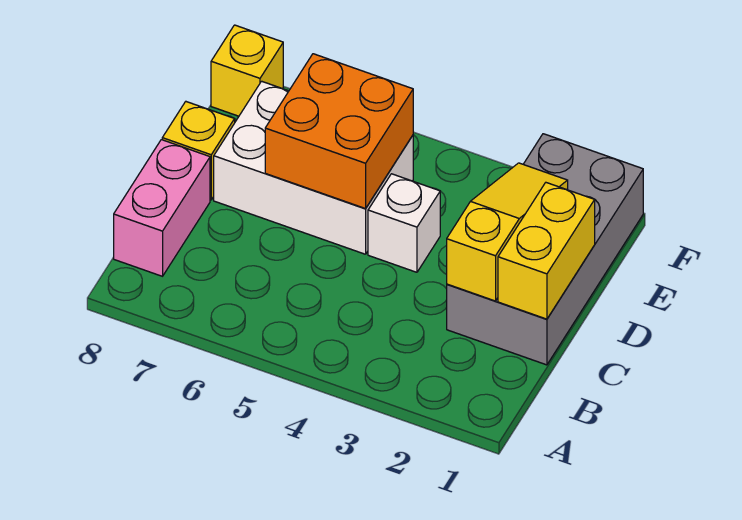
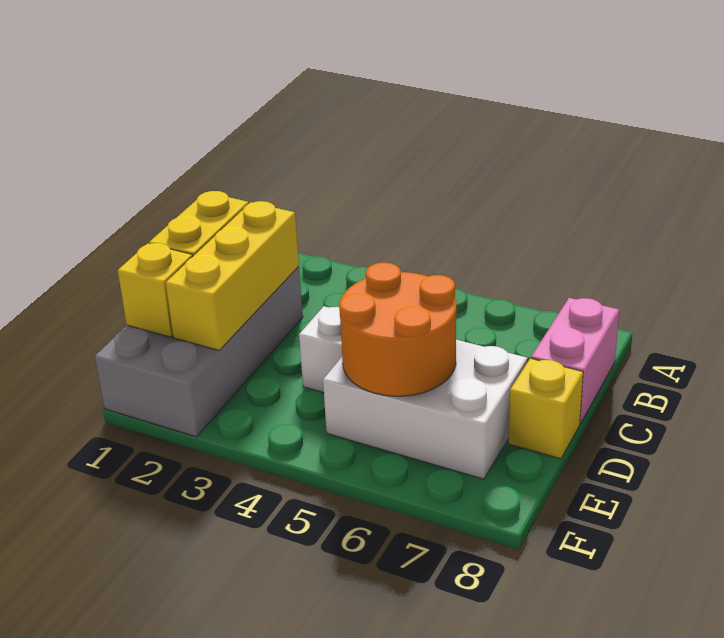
yellow 1x3 slope [447,163,568,301] -> yellow 1x3 brick [166,201,299,350]
orange 2x2 brick [265,54,413,209] -> orange 2x2 round brick [339,263,456,396]
yellow 1x1 brick [211,25,283,116] -> yellow 1x1 brick moved to [118,243,193,337]

